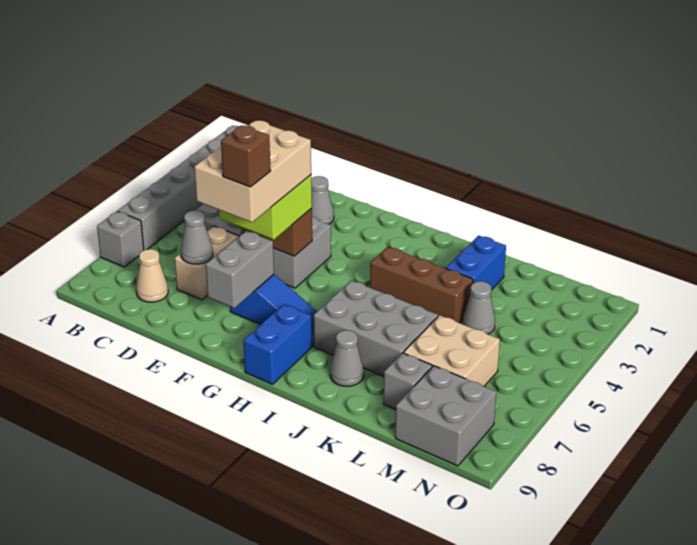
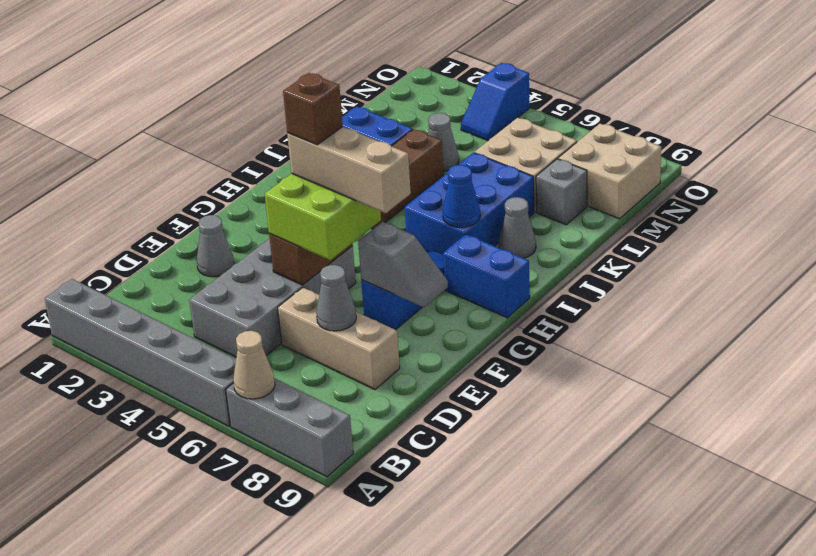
grey 1x1 brick [97,211,144,267] -> grey 1x3 brick [226,378,353,477]
tan 1x1 cone [136,249,168,302] -> tan 1x1 cone moved to [233,331,275,399]
tan 1x2 brick [175,226,239,300] -> tan 1x3 brick [278,288,400,390]
tan 2x3 brick [194,120,311,222] -> tan 1x3 brick [287,127,411,213]
grey 1x2 brick [206,231,274,308] -> grey 1x2 slope [358,222,448,307]
brown 1x1 brick [221,125,271,187] -> brown 1x1 brick moved to [283,73,343,145]
grey 2x3 brick [314,280,438,377] -> blue 2x3 brick [405,153,534,254]
none -> blue 1x1 cone [443,165,480,228]
grey 2x2 brick [395,366,496,466] -> tan 2x2 brick [558,124,661,219]
none -> blue 1x2 slope [461,63,530,141]

